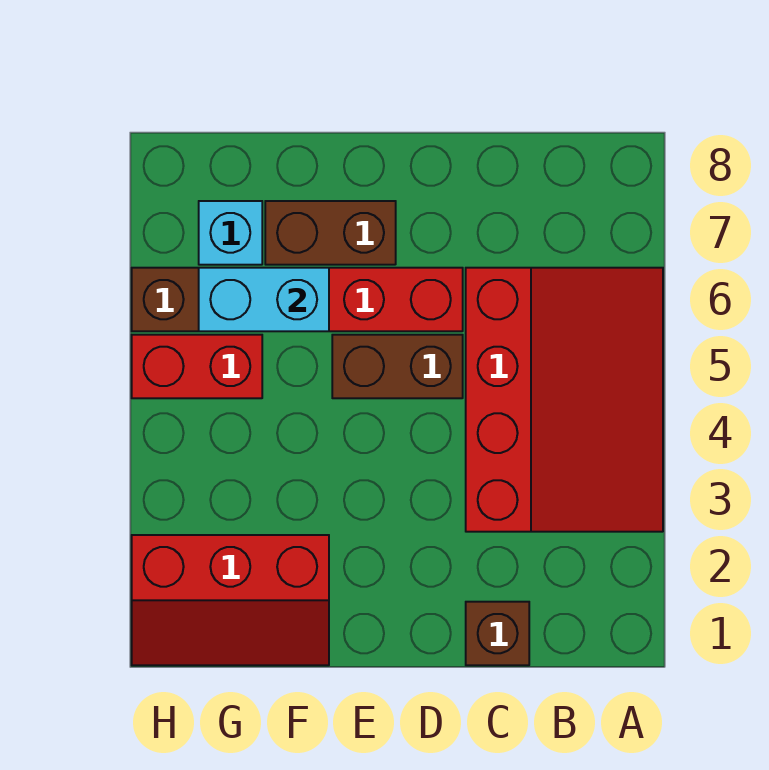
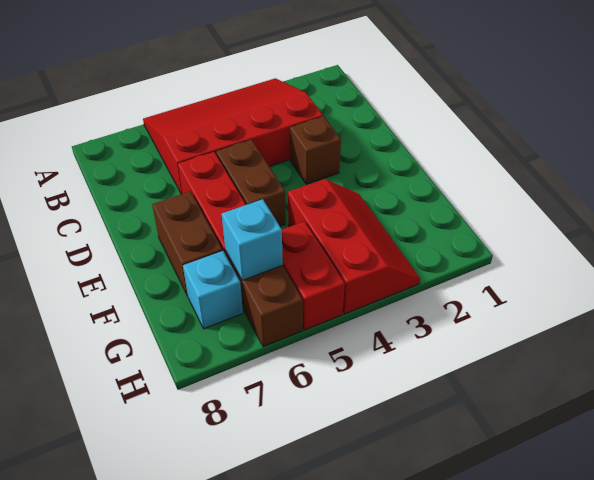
brown 1x1 brick [466,602,529,665] -> brown 1x1 brick moved to [290,116,341,184]
red 2x3 slope [132,535,329,665] -> red 2x3 slope moved to [288,179,420,314]
cyan 1x2 brick [199,268,329,331] -> cyan 1x1 brick [222,199,283,280]

